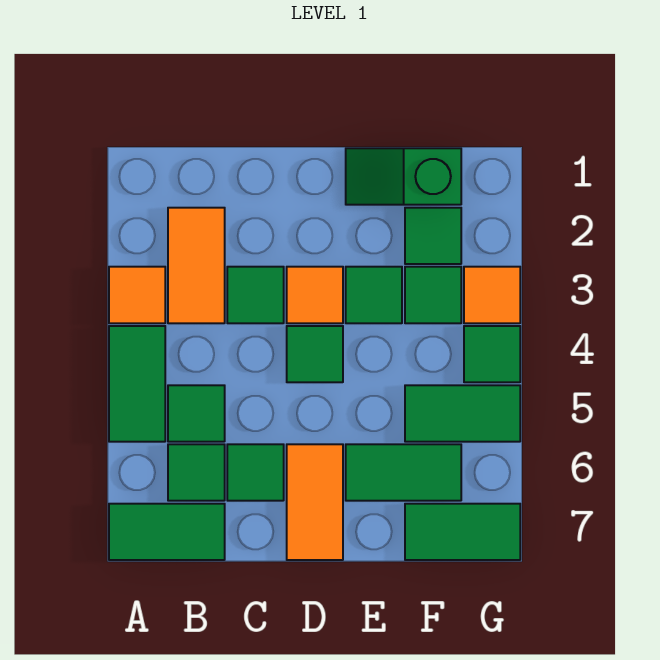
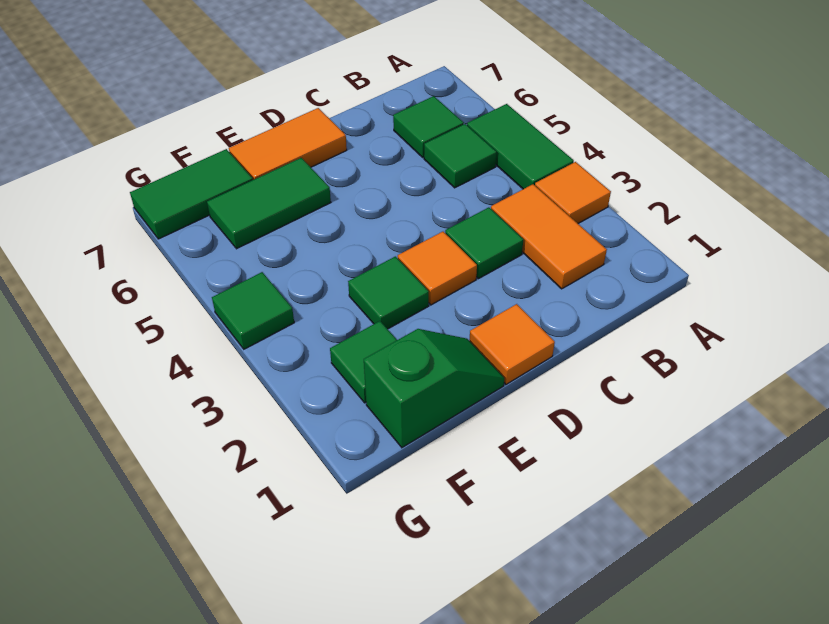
green 1x2 tile [109,504,225,560] -> none
green 1x1 tile [227,444,284,501] -> none
green 1x1 tile [287,326,343,382] -> none
orange 1x2 tile [287,444,343,560] -> orange 1x2 tile turned to [229,108,347,180]
green 1x1 tile [405,267,461,323] -> none
green 1x2 tile [405,385,520,442] -> none
orange 1x1 tile [464,267,520,323] -> orange 1x1 tile moved to [469,304,555,384]

